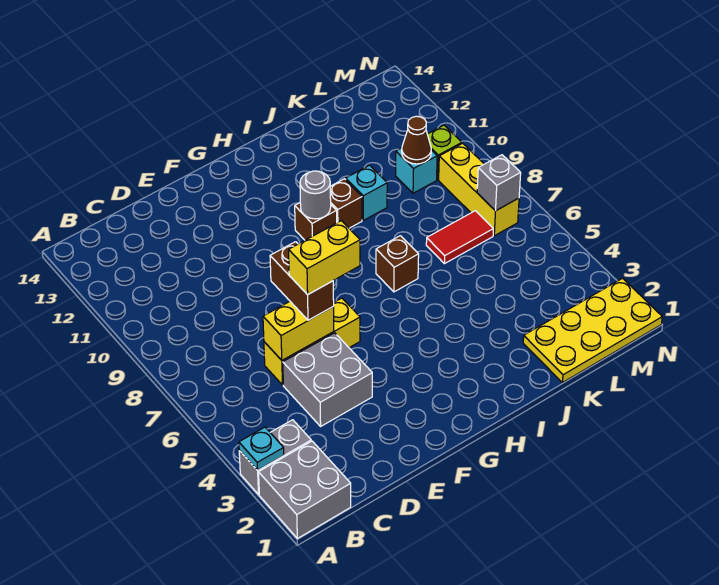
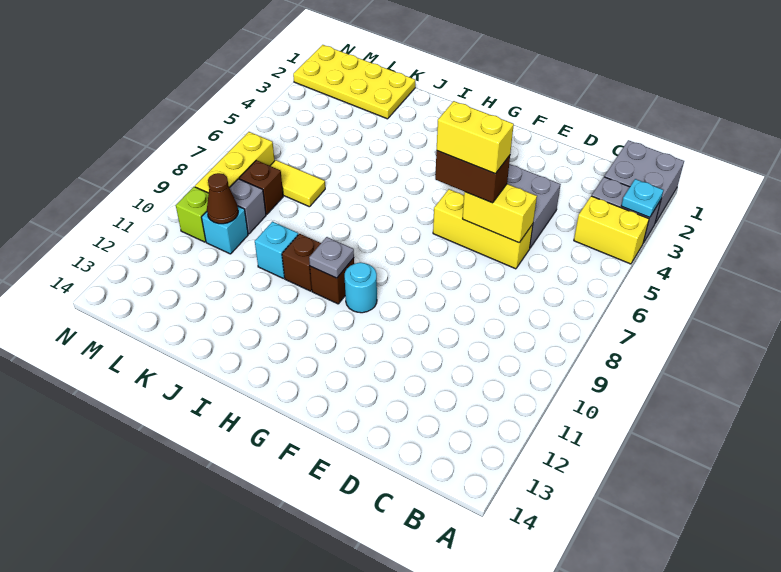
none -> yellow 1x2 brick [574,196,649,264]
brown 1x2 brick [270,242,334,320] -> brown 1x2 brick turned to [435,151,510,203]
none -> cyan 1x1 round brick [345,262,377,313]
grey 1x1 round brick [300,171,331,219] -> grey 1x1 plate [309,237,354,278]
brown 1x1 brick [376,236,419,292] -> brown 1x1 brick moved to [239,160,283,215]
red 1x2 tile [426,211,493,264] -> yellow 1x2 tile [270,160,325,207]
grey 1x1 brick [477,155,521,211] -> grey 1x1 brick moved to [230,179,266,234]

